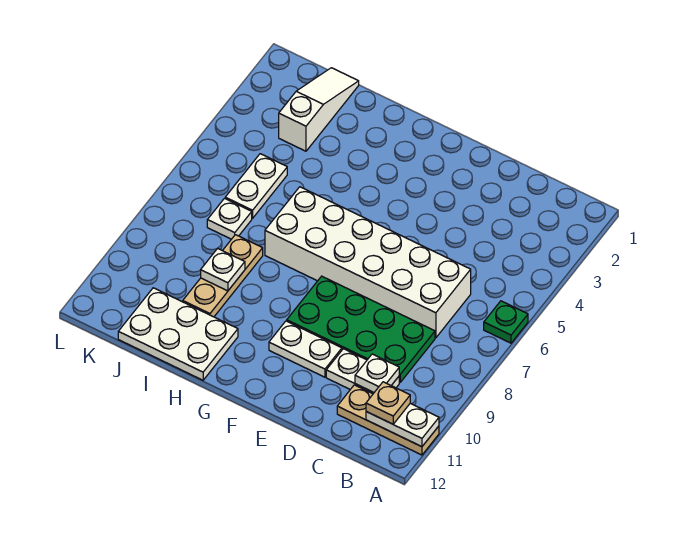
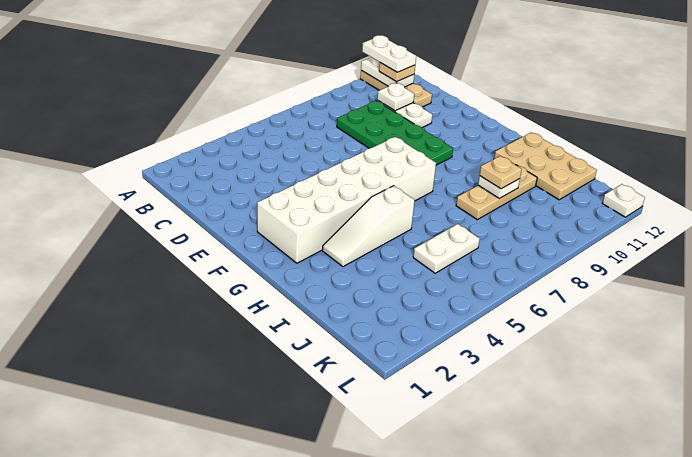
green 1x1 plate [484,301,528,343] -> none
white 2x6 brick [265,187,471,338] -> white 2x6 brick turned to [257,137,436,263]
white 1x2 plate [269,321,342,377] -> white 1x2 plate moved to [362,35,416,72]
white 2x3 plate [118,288,238,380] -> tan 2x3 plate [494,132,597,200]
none -> tan 1x1 plate [480,156,522,189]
white 1x3 slope [279,68,359,151] -> white 1x3 slope moved to [323,186,415,267]
white 1x1 plate [207,198,252,239] -> white 1x1 plate moved to [602,184,645,217]

